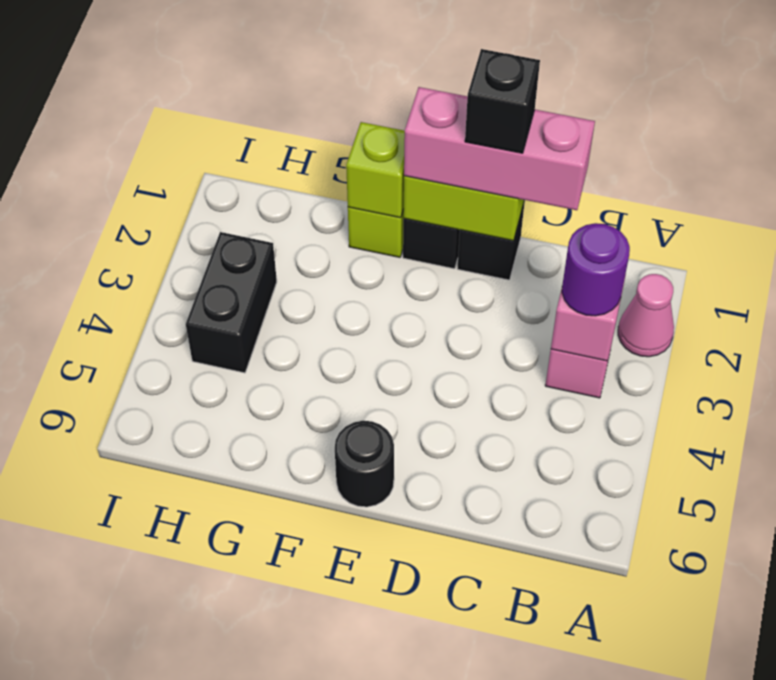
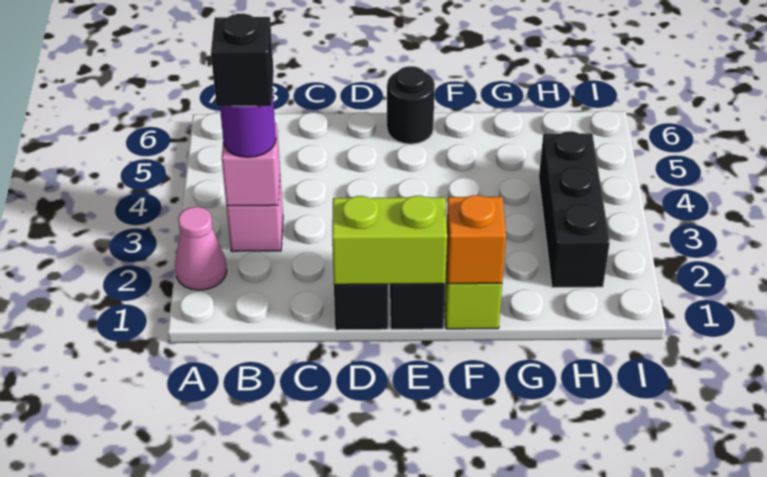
pink 1x3 brick [404,87,595,210] -> none
black 1x1 brick [465,49,540,153] -> black 1x1 brick moved to [211,14,274,106]
lime 1x1 brick [346,122,405,218] -> orange 1x1 brick [446,195,506,284]
black 1x2 brick [186,232,277,373] -> black 1x3 brick [539,131,610,288]

